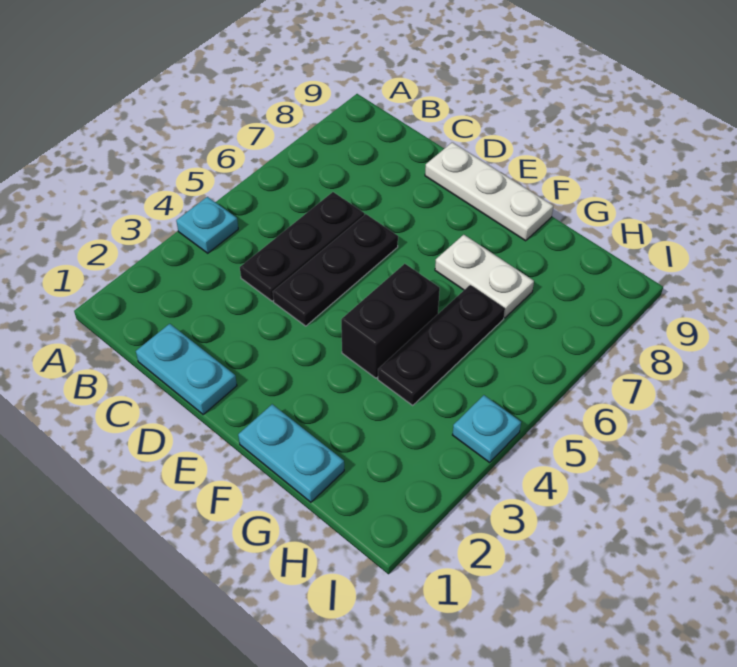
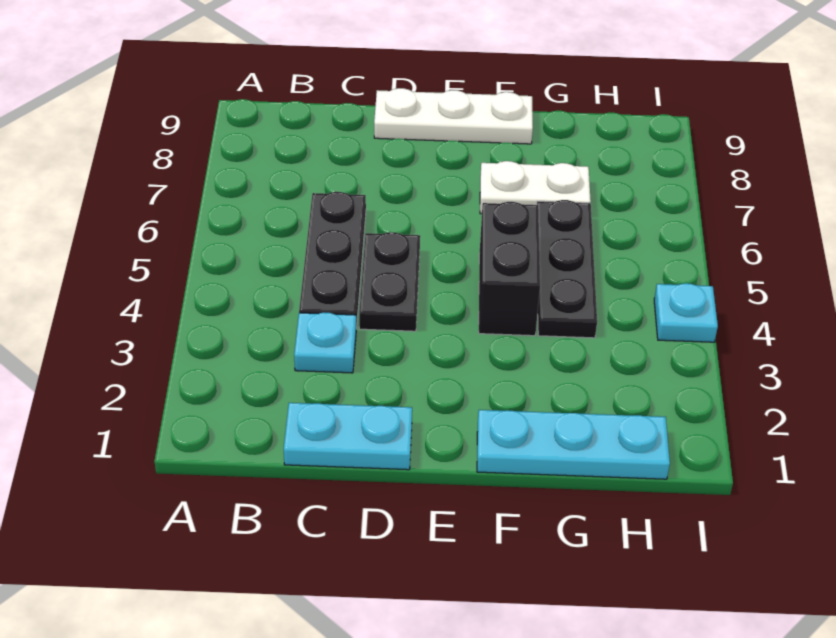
cyan 1x1 plate [176,197,238,253] -> cyan 1x1 plate moved to [294,312,356,373]
black 1x3 plate [273,214,398,326] -> black 1x2 plate [359,232,420,331]
cyan 1x2 plate [238,404,344,502] -> cyan 1x3 plate [477,410,670,479]

